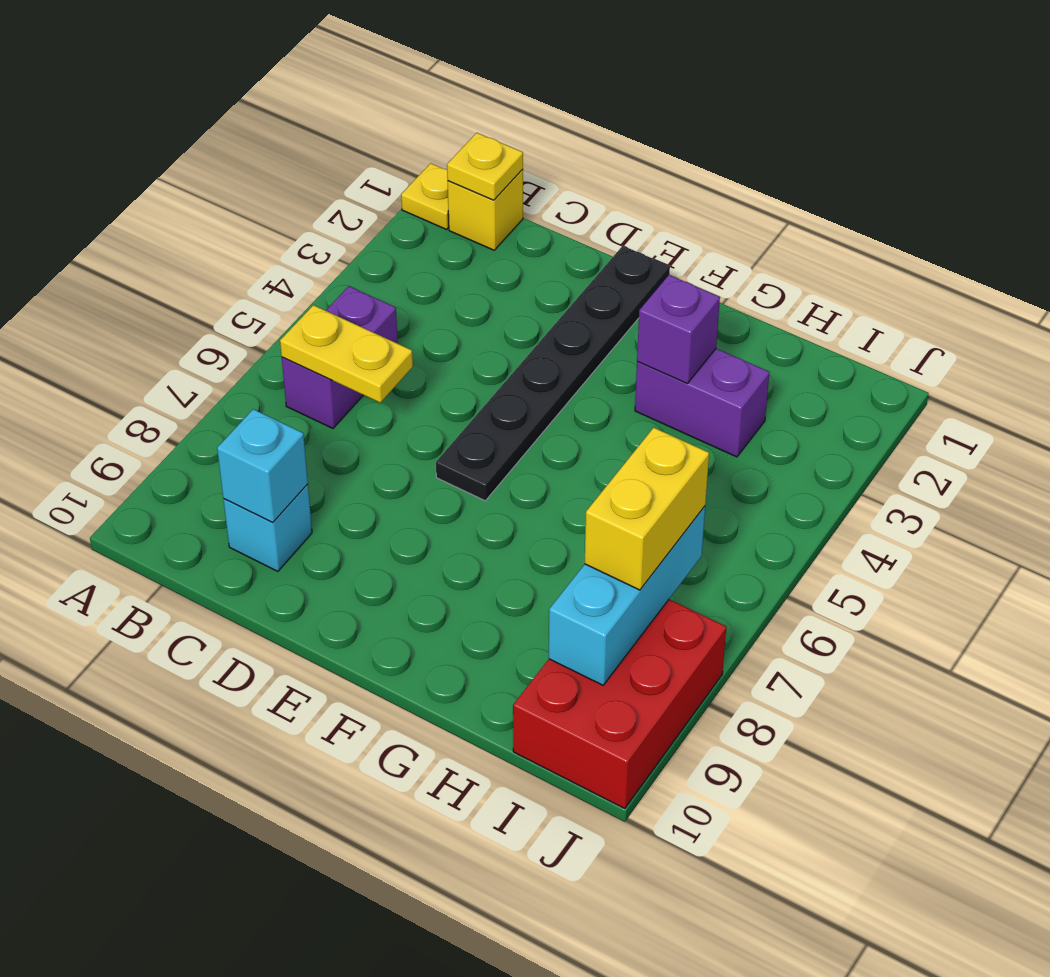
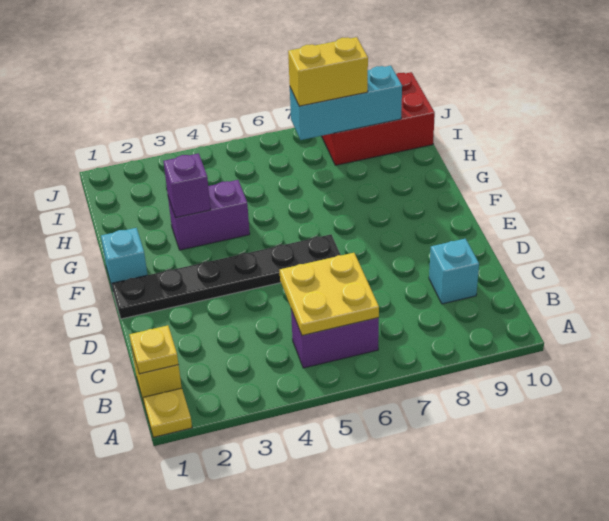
yellow 1x2 plate [280,305,413,403] -> yellow 2x2 plate [280,253,379,336]
cyan 1x1 brick [217,409,308,523] -> cyan 1x1 brick moved to [101,228,147,289]
purple 1x2 brick [635,349,770,457] -> purple 1x2 brick turned to [168,180,250,250]

